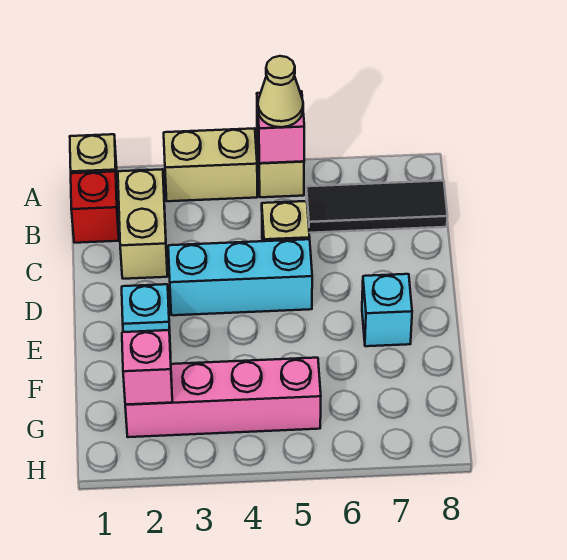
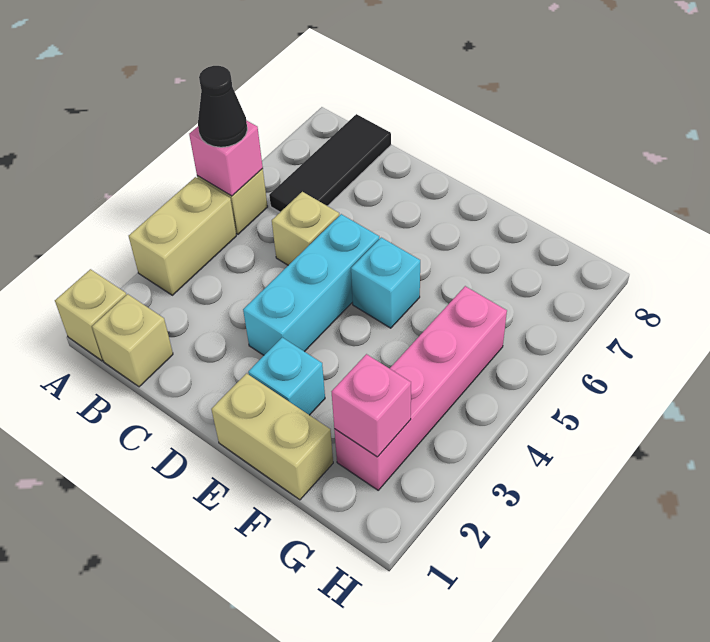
tan 1x1 cone [258,56,303,127] -> black 1x1 cone [198,66,247,147]
red 1x1 brick [71,171,119,243] -> tan 1x1 brick [92,294,173,387]
tan 1x2 brick [118,169,167,279] -> tan 1x2 brick moved to [211,373,333,500]
cyan 1x1 brick [362,274,412,346] -> cyan 1x1 brick moved to [351,238,420,328]

